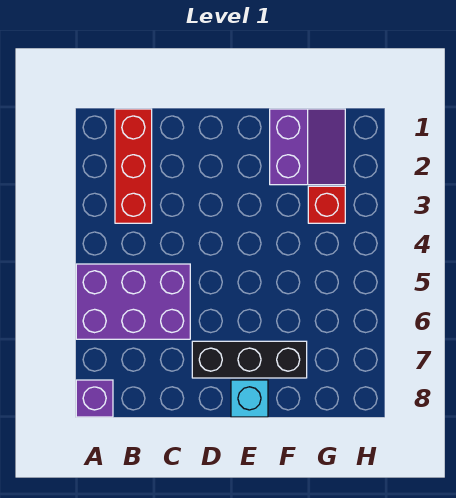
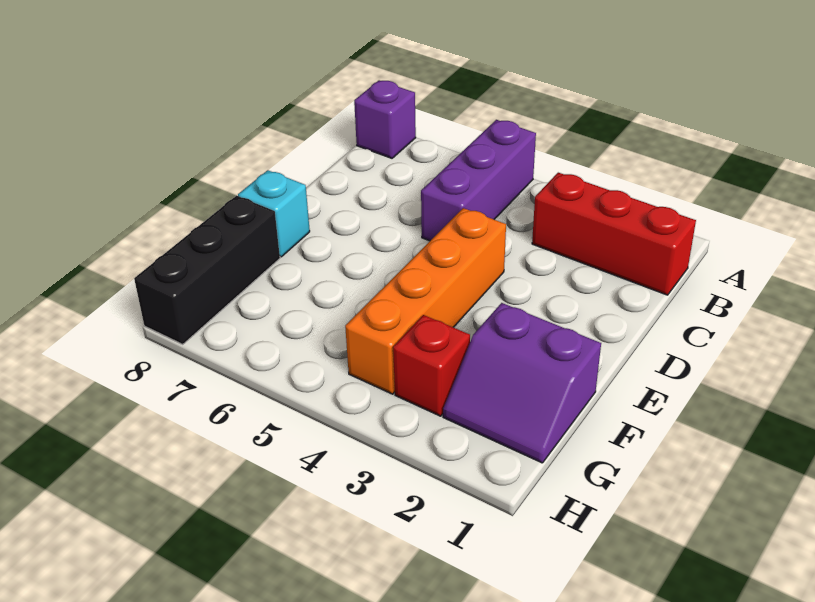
purple 2x3 brick [76,264,190,339] -> purple 1x3 brick [421,120,536,241]
none -> orange 1x4 brick [345,208,506,394]
black 1x3 brick [192,341,307,378] -> black 1x3 brick moved to [134,196,280,344]

